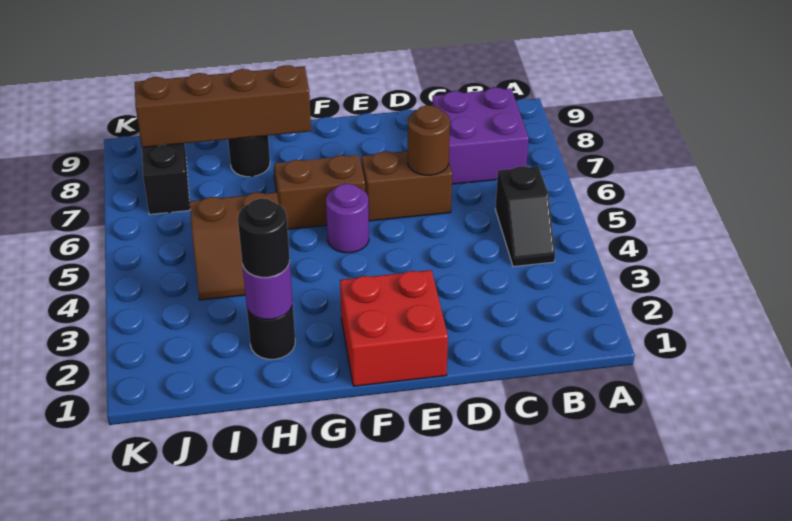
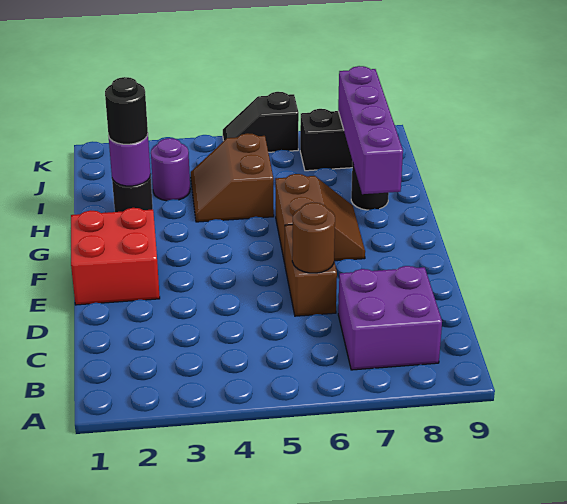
black 1x2 slope [495,166,555,267] -> black 1x2 slope moved to [223,92,299,152]
purple 1x1 round brick [326,184,369,253] -> purple 1x1 round brick moved to [151,138,190,201]
brown 1x4 brick [135,65,311,147] -> purple 1x4 brick [338,66,403,194]

